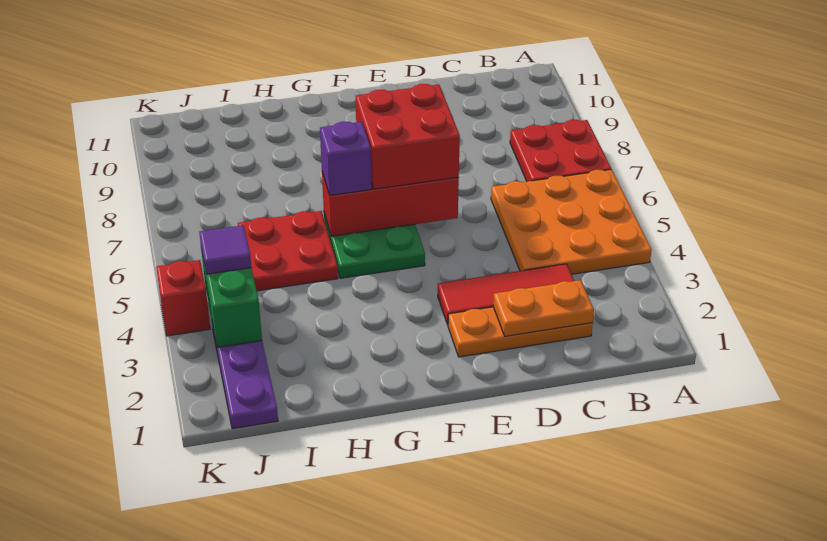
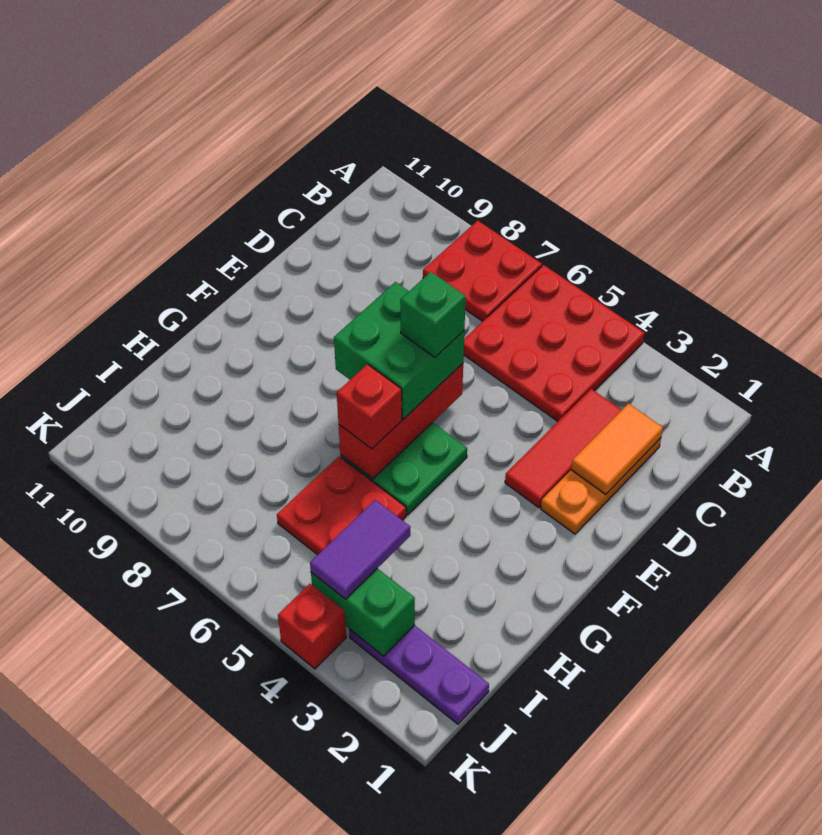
orange 3x3 plate [491,169,652,274] -> red 3x3 plate [464,265,645,421]
orange 1x2 plate [493,280,594,336] -> orange 1x2 tile [571,404,663,494]
red 2x2 brick [356,84,460,189] -> green 2x2 brick [334,282,464,419]
none -> green 1x1 brick [400,272,466,357]
purple 1x1 brick [320,122,371,196] -> red 1x1 brick [337,364,402,449]
purple 1x1 tile [199,225,251,274] -> purple 1x2 tile [310,500,410,599]

